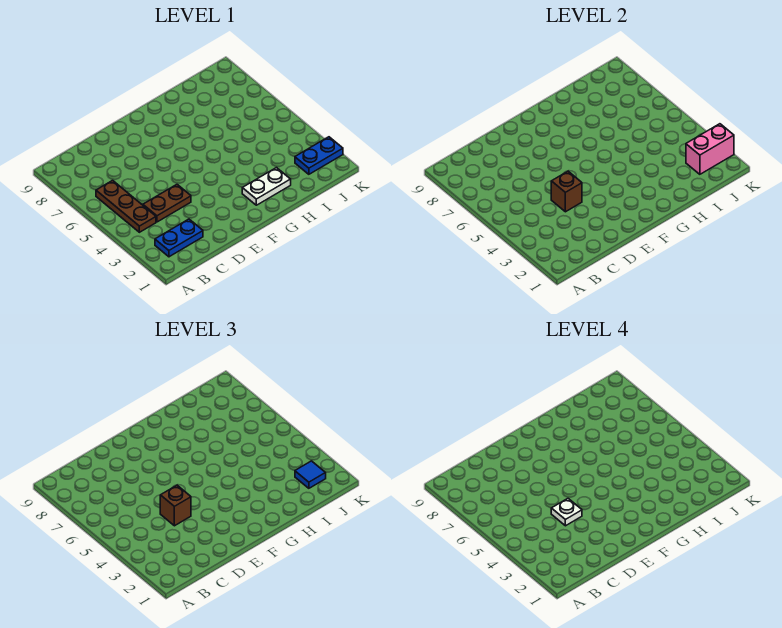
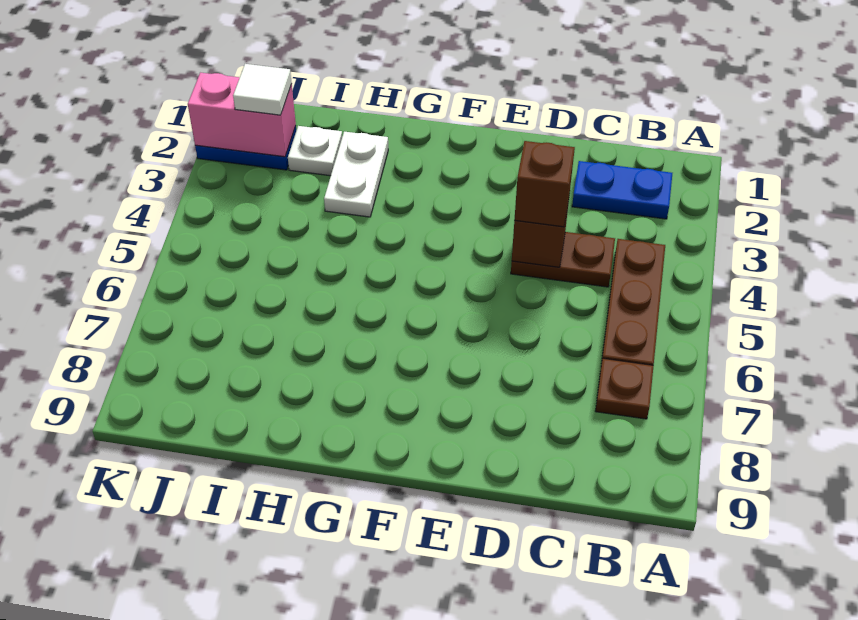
none -> brown 1x1 plate [596,358,654,419]
white 1x1 plate [551,499,582,526] -> white 1x1 plate moved to [288,126,342,176]
white 1x2 plate [242,168,291,205] -> white 1x2 plate turned to [324,132,388,217]
blue 1x1 tile [295,461,326,488] -> white 1x1 tile [233,64,292,115]

